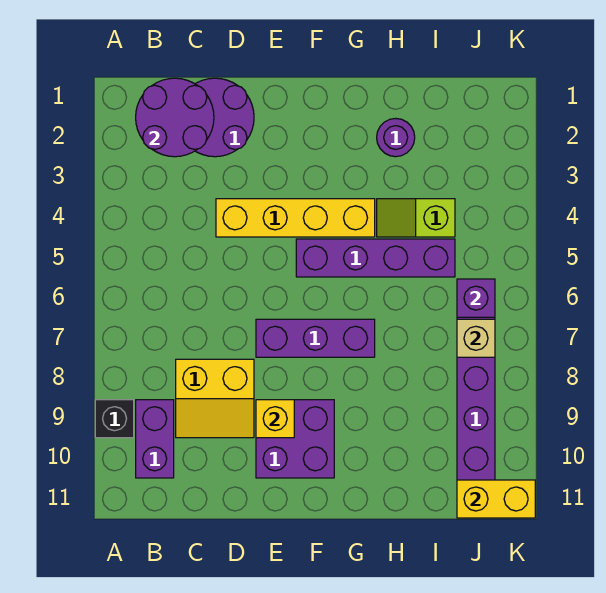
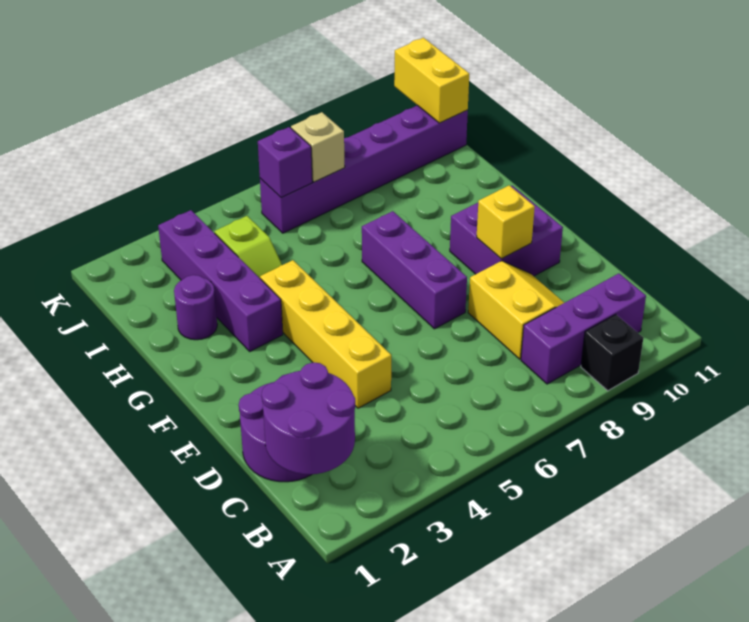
purple 1x2 brick [136,400,174,478] -> purple 1x3 brick [521,273,646,384]
purple 1x4 brick [296,239,455,277] -> purple 1x4 brick moved to [158,210,283,351]

